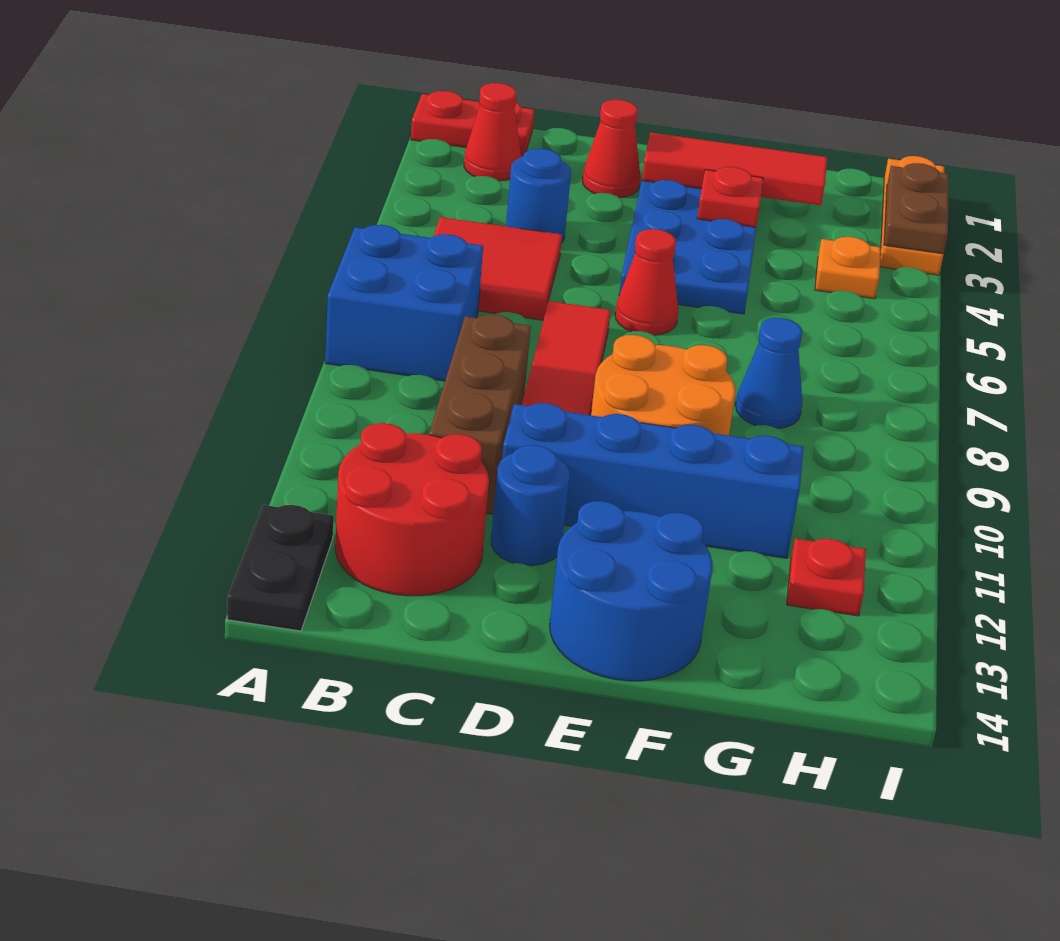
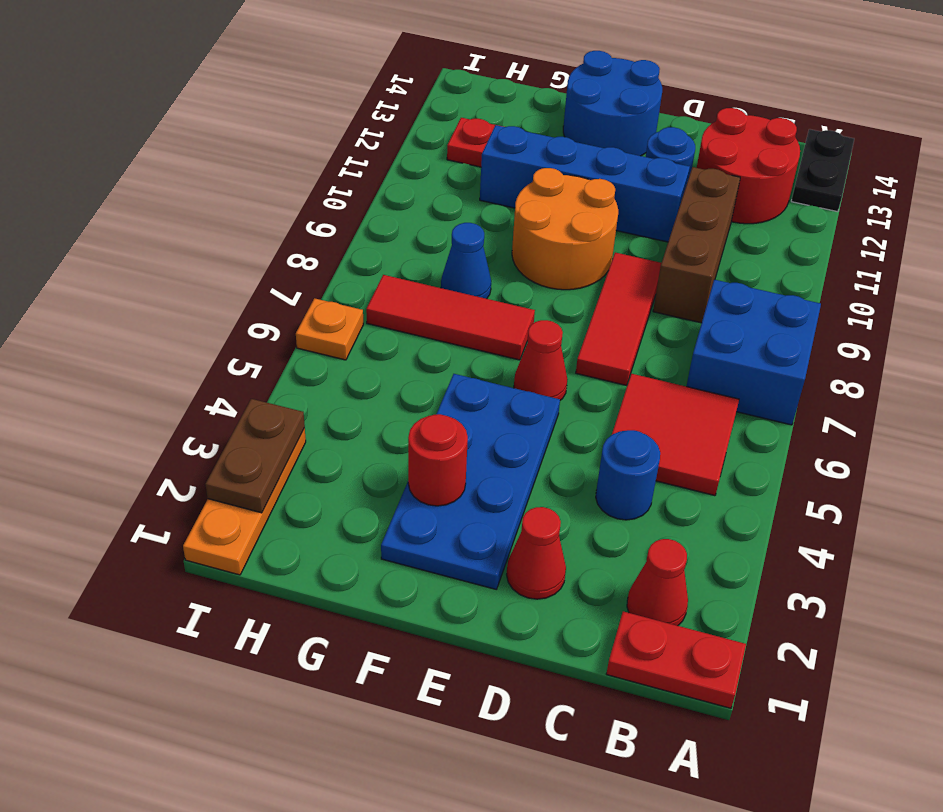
red 1x3 tile [642,132,827,205] -> red 1x3 tile moved to [366,275,535,360]
red 1x1 plate [697,167,763,227] -> red 1x1 round brick [408,414,468,506]
orange 1x1 plate [815,237,881,299] -> orange 1x1 plate moved to [296,298,363,360]

